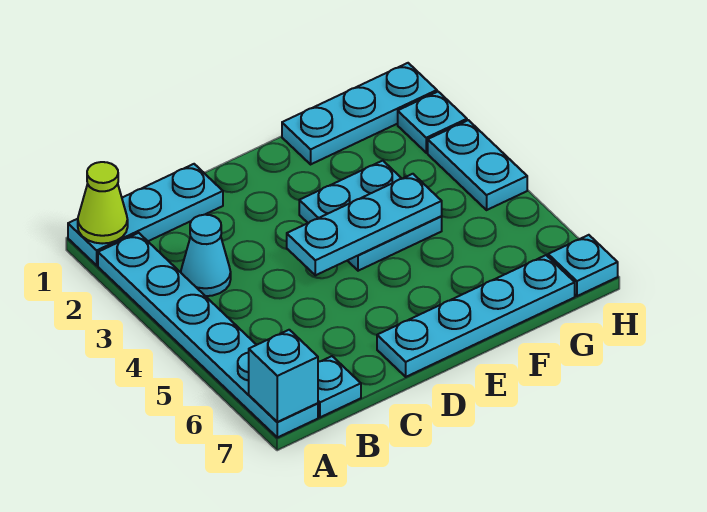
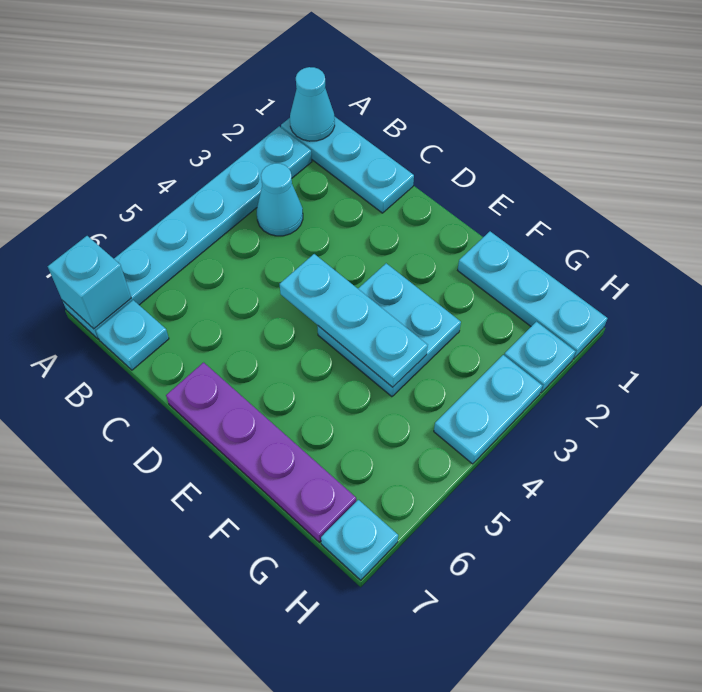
lime 1x1 cone [78,162,128,244] -> cyan 1x1 cone [290,67,335,141]
cyan 1x4 plate [377,255,575,377] -> purple 1x4 plate [166,362,356,542]

